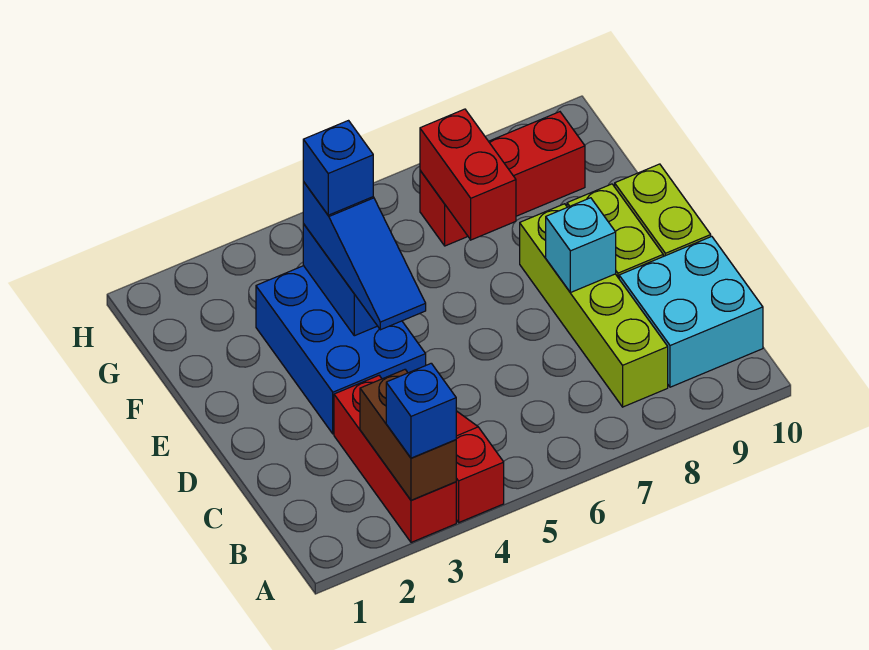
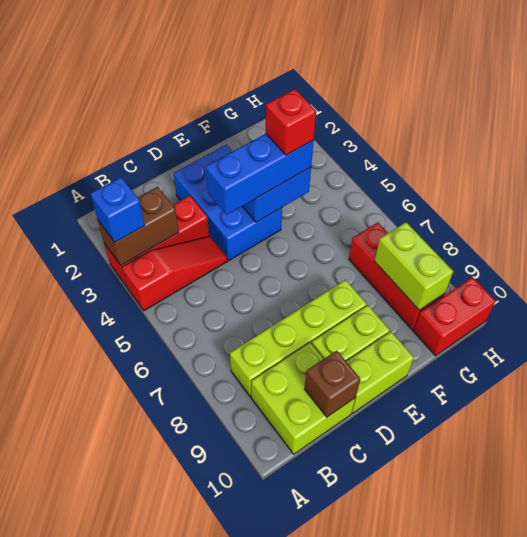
cyan 2x2 brick [619,236,763,387] -> lime 2x2 brick [251,343,355,454]
none -> brown 1x1 brick [305,351,360,417]
blue 2x3 brick [256,266,426,434] -> blue 2x3 brick turned to [174,145,282,260]
blue 1x3 slope [303,182,426,330] -> blue 1x3 brick [206,134,314,215]
cyan 1x1 brick [546,198,616,293] -> none
blue 1x1 brick [303,121,373,215] -> red 1x1 brick [266,89,316,155]
red 1x2 brick [420,109,516,240] -> red 1x2 brick moved to [414,277,495,356]
none -> lime 1x2 brick [375,222,453,310]

